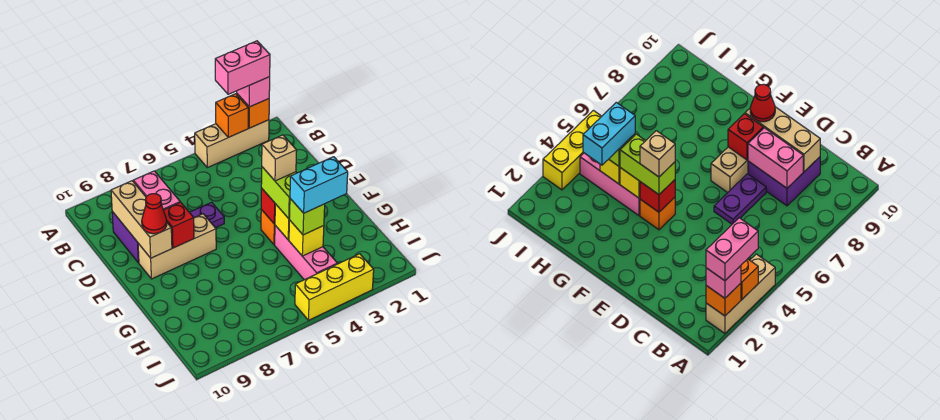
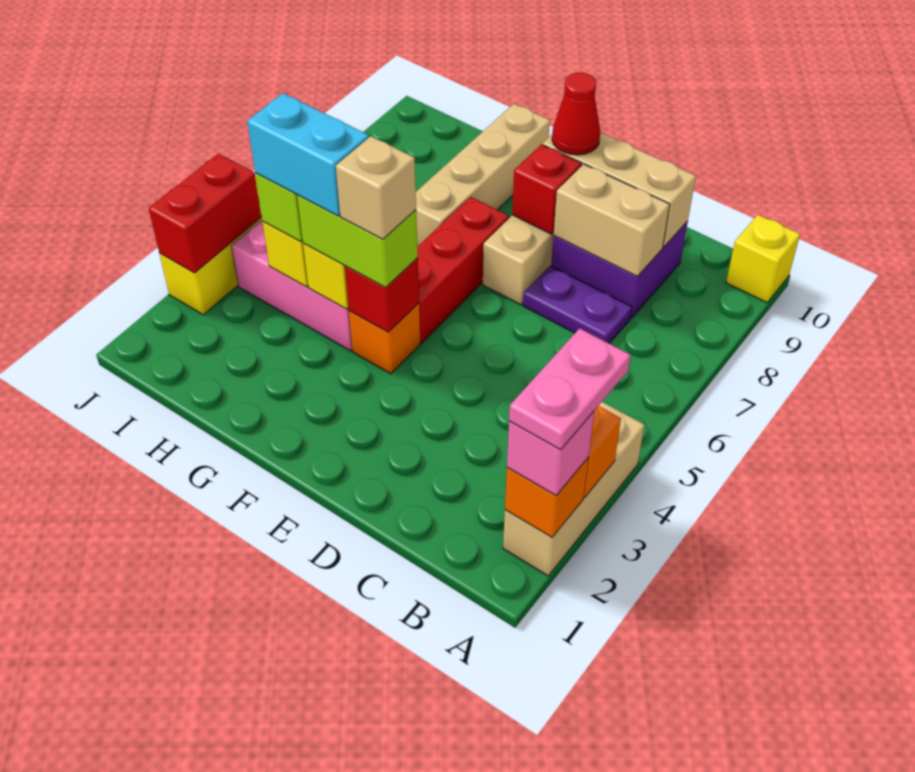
pink 1x2 brick [215,41,270,94] -> pink 1x2 plate [509,328,631,450]
none -> yellow 1x1 brick [726,215,800,302]
pink 1x2 brick [133,171,180,210] -> tan 1x2 brick [554,164,670,276]
purple 1x2 plate [189,202,224,228] -> purple 1x2 plate turned to [523,266,632,343]
none -> red 1x3 brick [417,197,509,343]
none -> tan 1x4 brick [416,104,550,247]
cyan 1x2 brick [290,157,348,213] -> cyan 1x2 brick turned to [247,93,369,216]
none -> red 1x2 brick [149,154,261,273]

